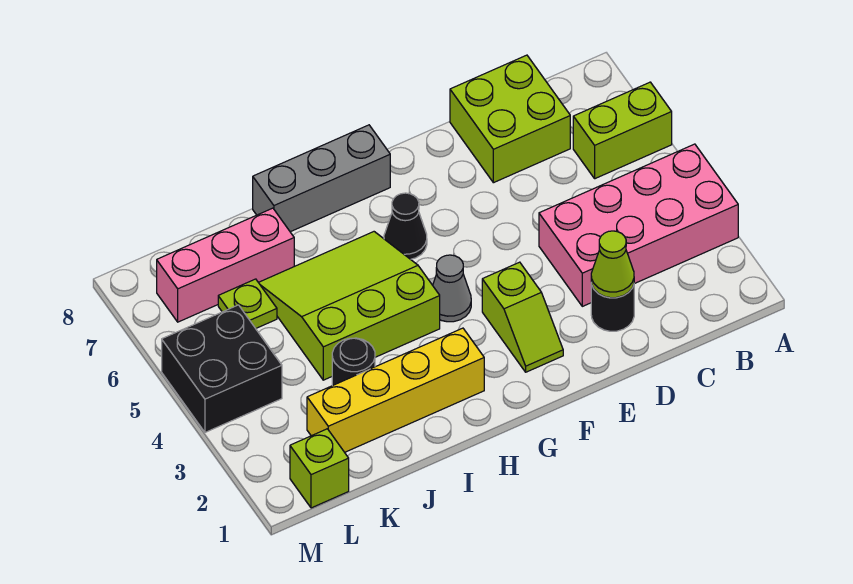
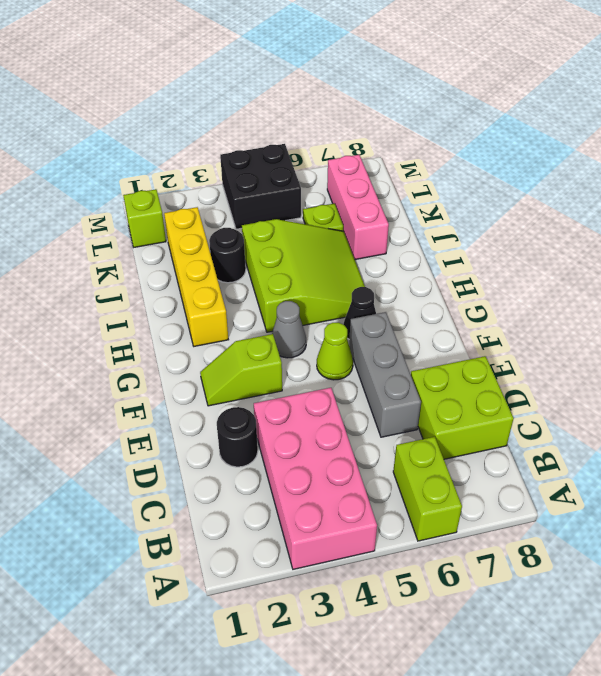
lime 1x1 cone [591,231,634,298] -> lime 1x1 cone moved to [317,323,353,380]
grey 1x3 brick [253,125,390,232] -> grey 1x3 brick moved to [349,312,421,437]

